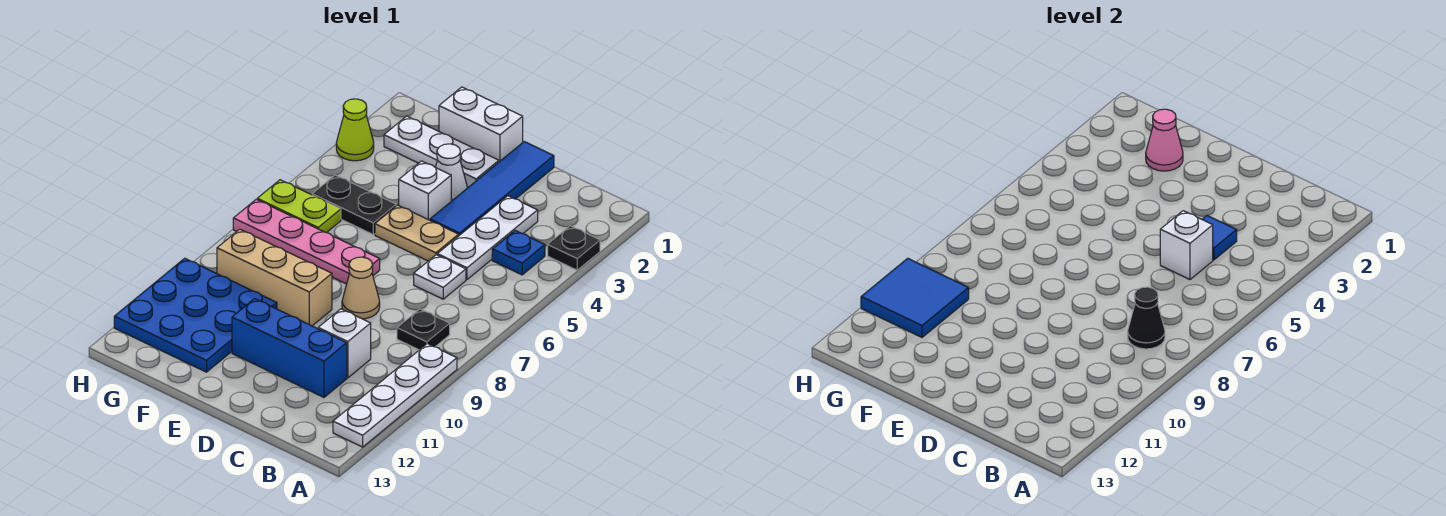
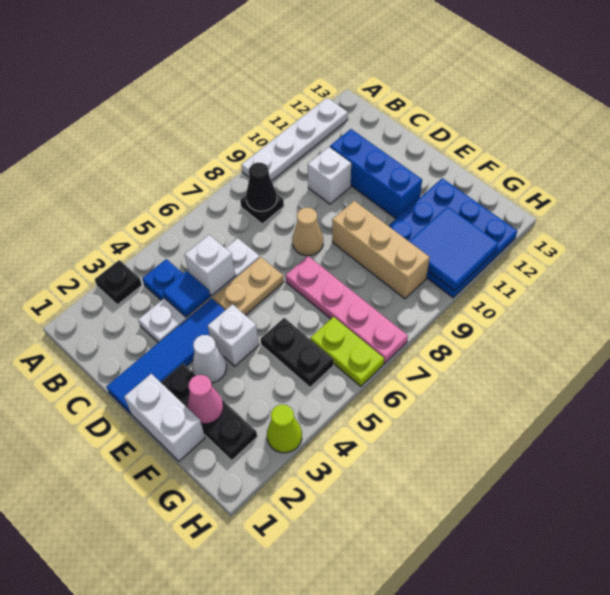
tan 1x2 plate [375,205,459,261] -> tan 1x2 plate turned to [213,257,284,315]
white 1x3 plate [384,116,499,187] -> black 1x3 plate [161,364,257,460]

